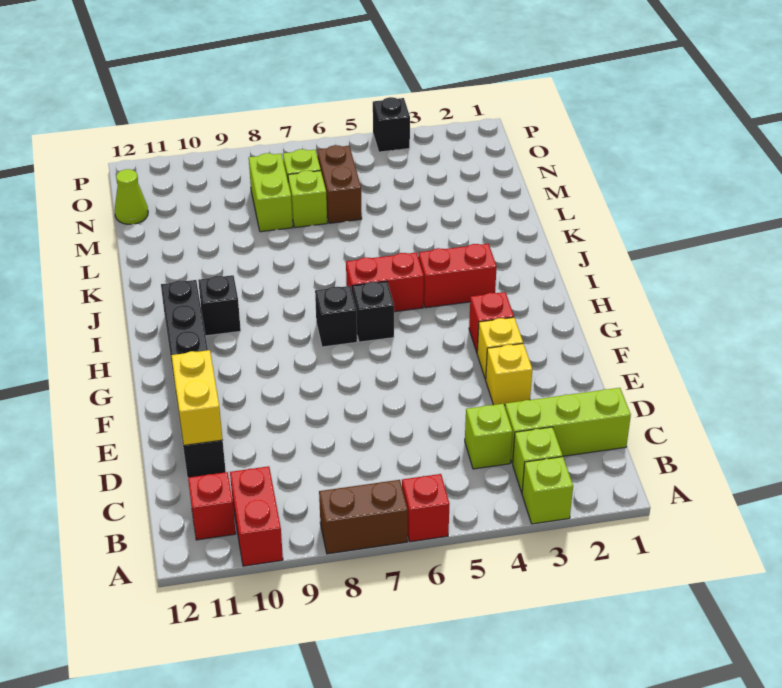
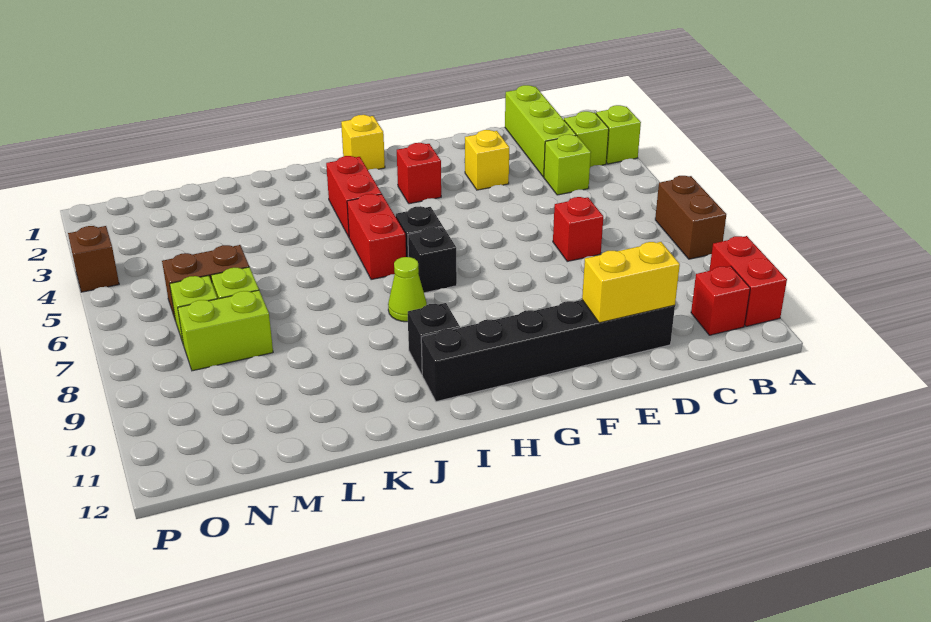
red 1x1 brick [402,474,449,542] -> red 1x1 brick moved to [553,197,603,261]
red 1x2 brick [230,466,283,566] -> red 1x2 brick turned to [709,236,787,326]
yellow 1x1 brick [477,317,523,379] -> yellow 1x1 brick moved to [341,115,385,170]
lime 1x1 cone [115,169,148,224] -> lime 1x1 cone moved to [388,257,427,322]
black 1x1 brick [373,97,410,152] -> brown 1x1 brick [68,226,119,292]

